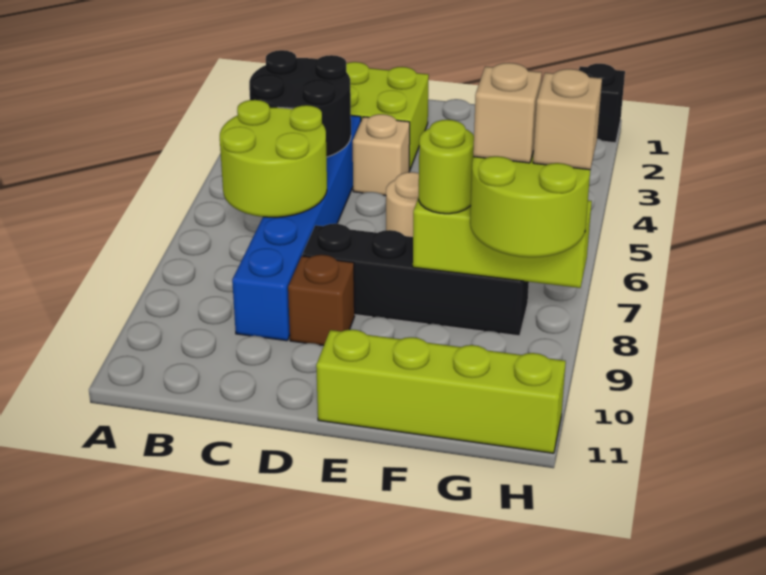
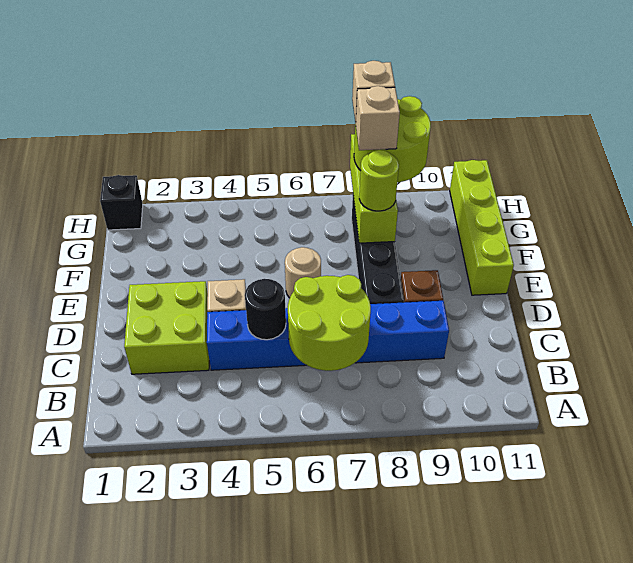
black 2x2 round brick [249,50,351,157] -> black 1x1 round brick [245,279,286,340]

